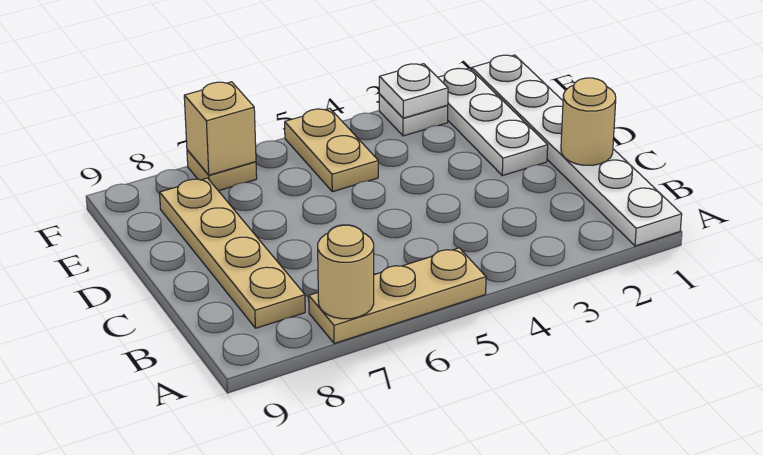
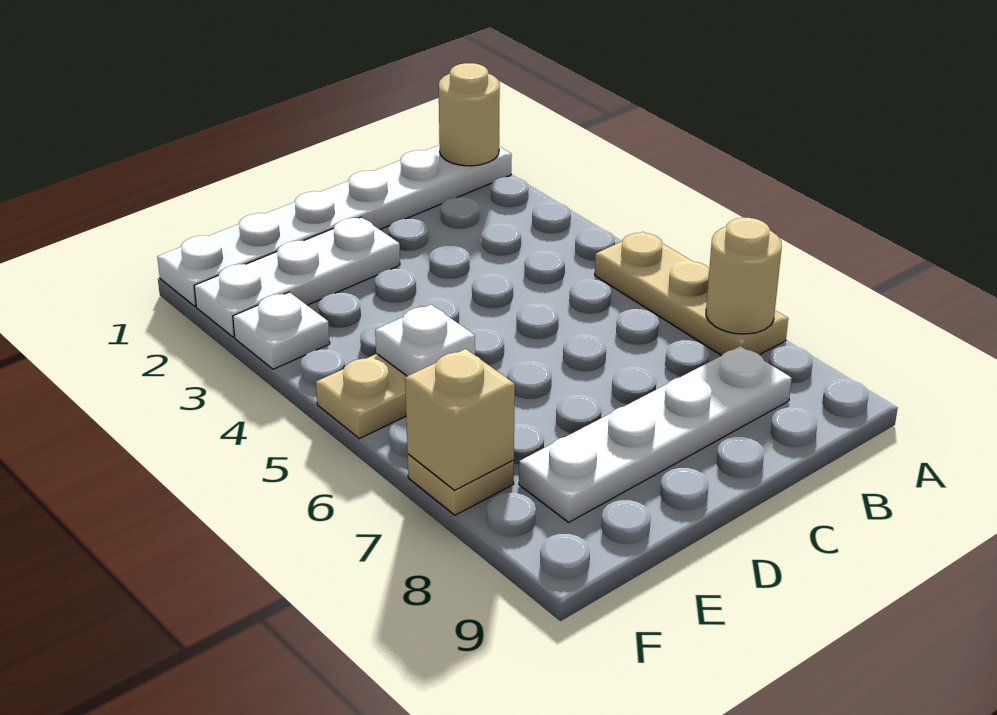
tan 1x4 plate [160,178,305,328] -> white 1x4 plate [519,346,792,522]
tan 1x1 round brick [561,78,616,165] -> tan 1x1 round brick moved to [439,63,500,166]
white 1x1 plate [379,64,448,118] -> white 1x1 plate moved to [375,305,475,376]

